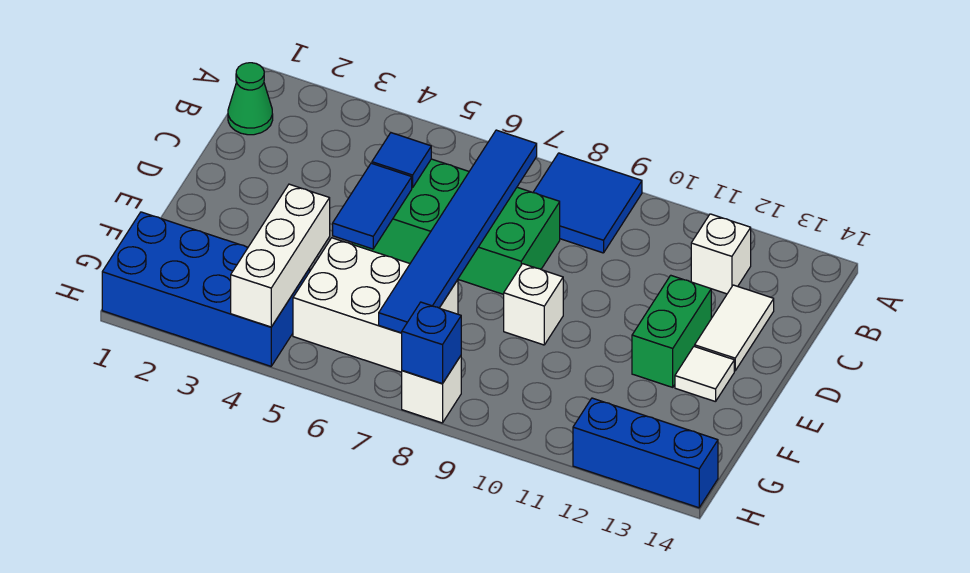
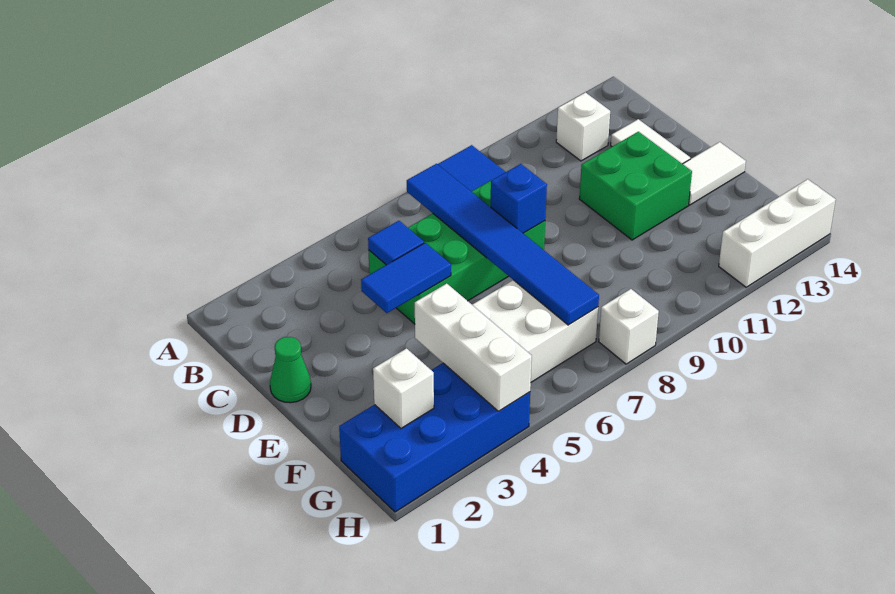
green 1x1 cone [228,63,273,135] -> green 1x1 cone moved to [270,337,311,403]
blue 1x2 tile [333,163,412,249] -> blue 1x2 tile turned to [361,243,451,313]
green 1x2 brick [632,275,711,387] -> green 2x2 brick [579,132,692,240]
white 1x1 brick [504,264,563,345] -> white 1x1 brick moved to [373,348,434,428]
white 1x1 tile [675,346,734,402] -> white 1x2 tile [683,142,746,205]
blue 1x1 brick [402,302,461,384] -> blue 1x1 brick moved to [491,164,547,233]
blue 1x3 brick [573,398,718,508] -> white 1x3 brick [719,179,836,287]

